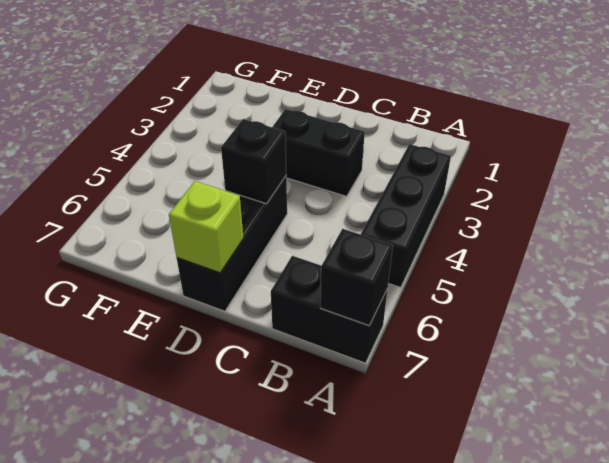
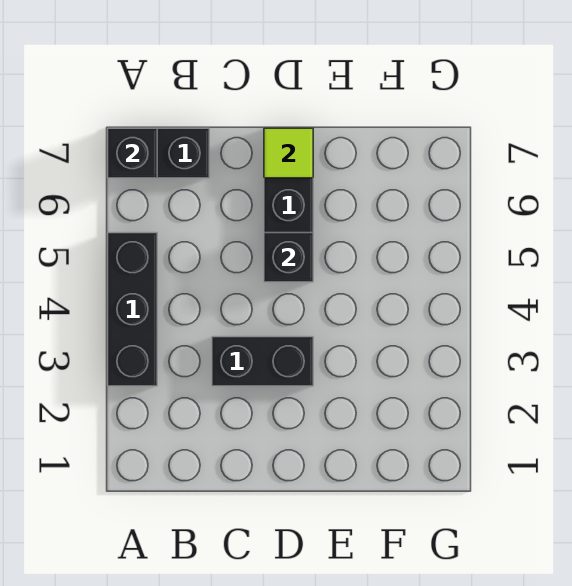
lime 1x1 brick [169,181,243,273] -> lime 1x1 tile [264,128,313,178]

